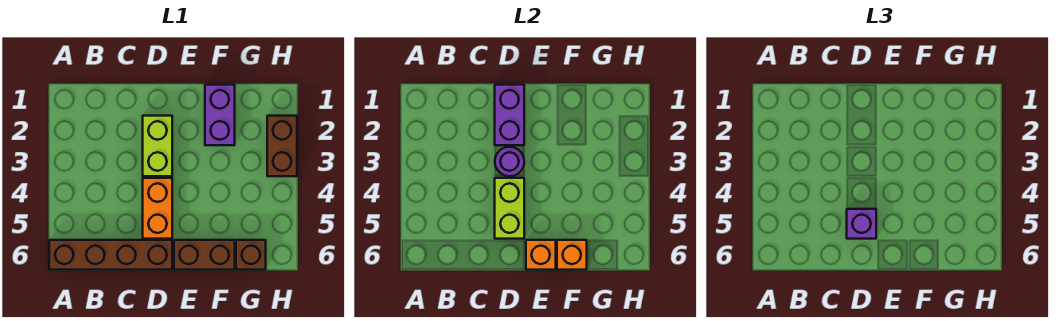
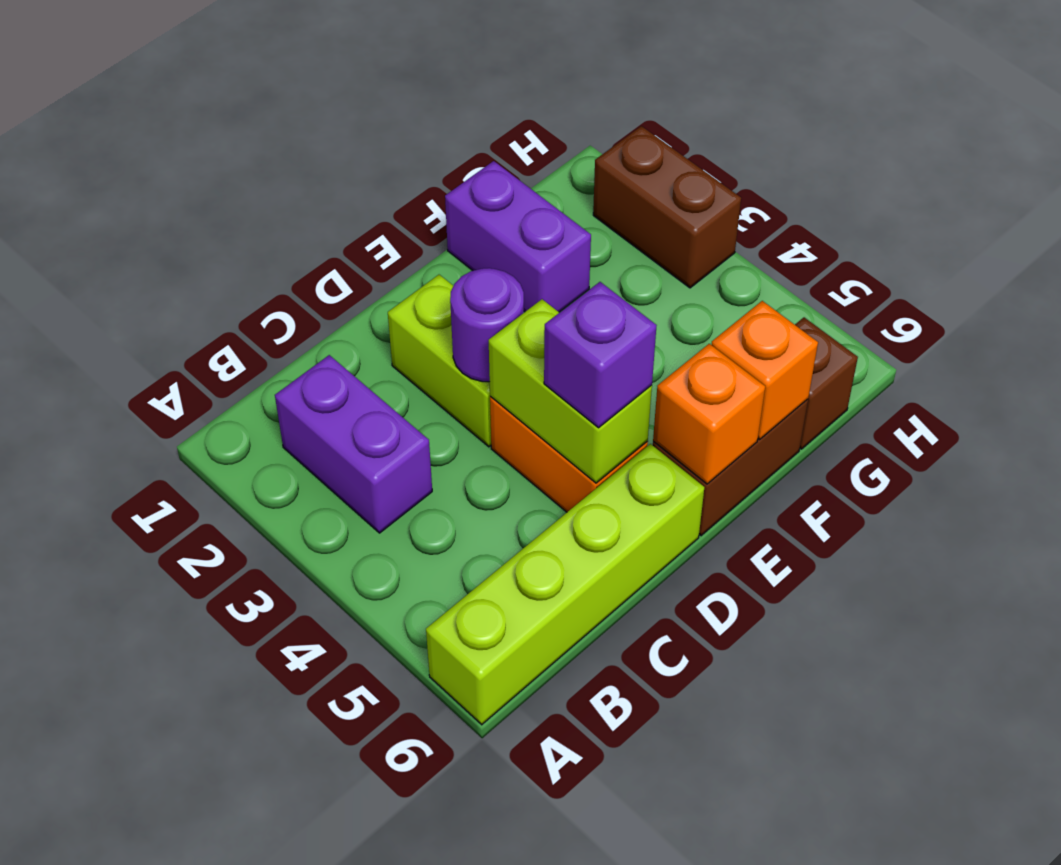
brown 1x4 brick [49,240,172,270] -> lime 1x4 brick [426,444,704,725]
purple 1x2 brick [495,85,524,145] -> purple 1x2 brick moved to [275,355,432,533]

